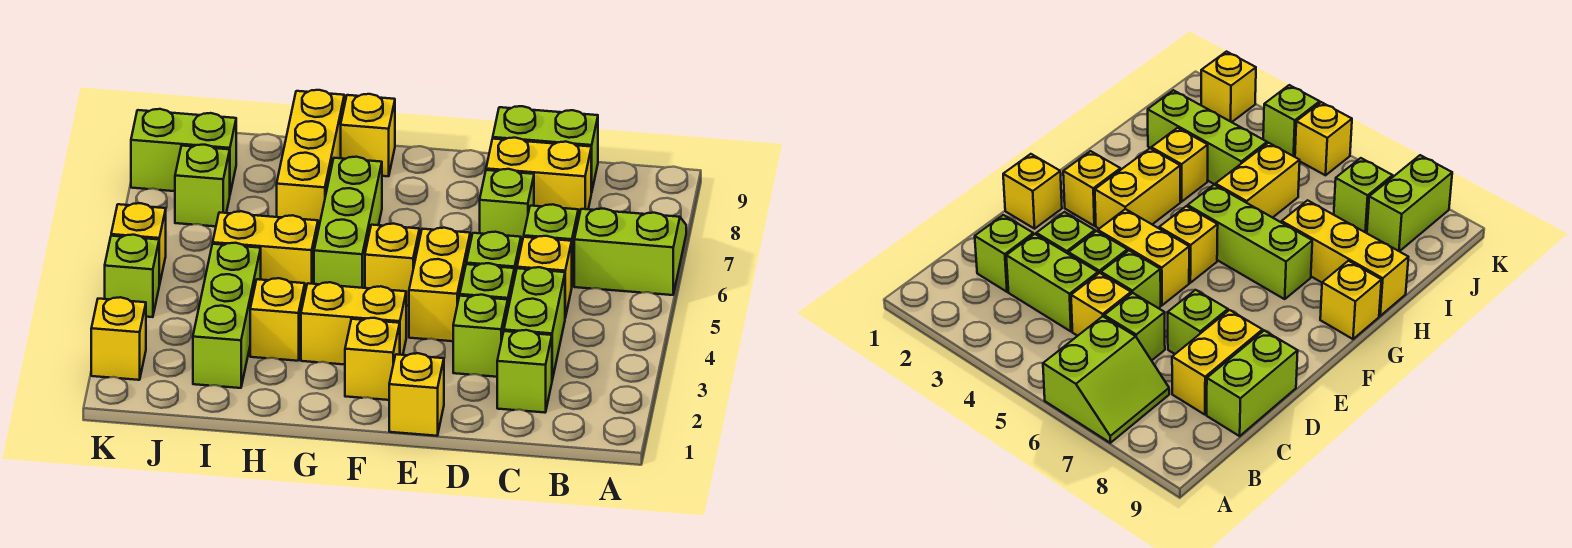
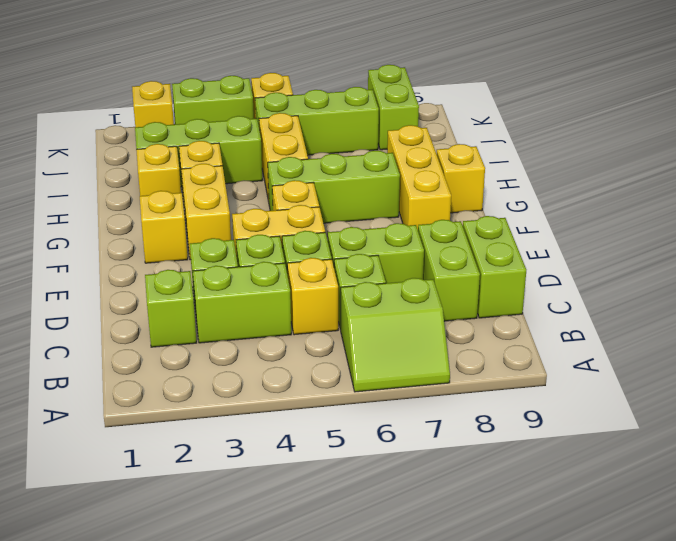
lime 2x2 slope [574,209,686,295] -> lime 2x2 slope turned to [341,278,450,392]
yellow 1x2 brick [486,138,592,220] -> lime 1x2 brick [418,220,480,321]
lime 1x1 brick [480,169,534,246] -> lime 1x2 brick [328,223,424,283]
yellow 1x1 brick [389,353,444,436] -> yellow 1x1 brick moved to [136,144,181,196]
yellow 1x3 brick [277,90,344,230] -> yellow 1x3 brick turned to [387,125,451,229]
lime 1x1 brick [175,145,230,226] -> lime 1x3 brick [255,87,379,155]
lime 1x1 brick [105,235,159,317] -> lime 1x2 brick [172,76,254,124]

